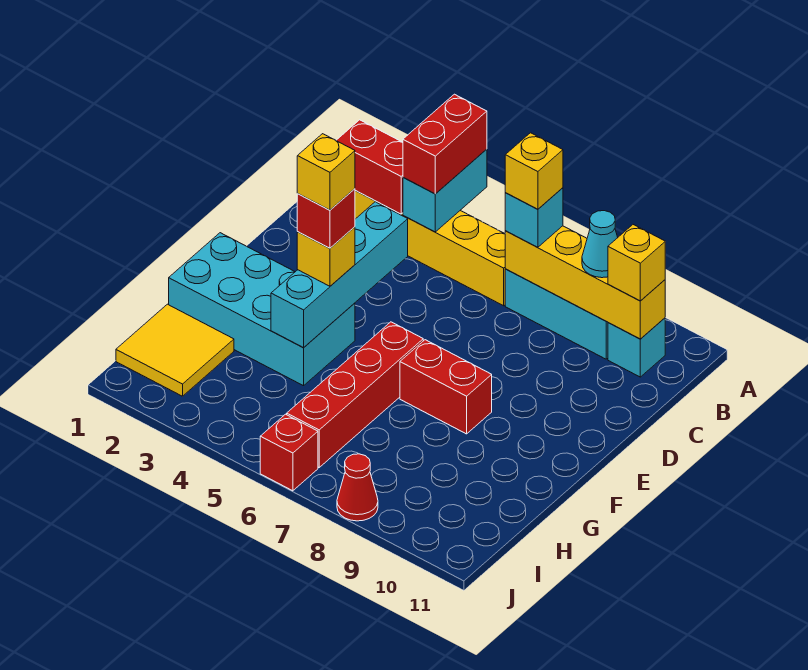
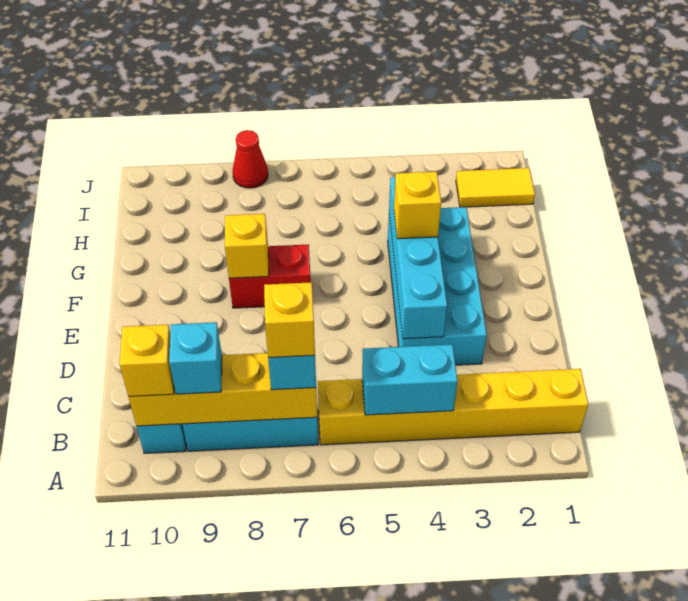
cyan 1x2 brick [403,149,487,232] -> cyan 1x2 brick turned to [362,344,458,415]
red 1x2 brick [403,94,487,194] -> none
red 1x2 brick [336,120,403,214] -> none
cyan 1x1 cone [582,211,618,278] -> cyan 1x1 brick [169,322,222,394]
cyan 2x4 brick [169,233,355,386] -> cyan 2x4 brick turned to [388,207,487,365]
red 1x1 brick [297,189,355,248] -> none
yellow 1x1 brick [297,134,355,210] -> yellow 1x1 brick moved to [225,214,269,278]
red 1x4 brick [287,322,423,467] -> none
yellow 2x2 tile [116,304,234,396] -> yellow 1x2 tile [456,168,535,207]
red 1x1 brick [260,414,318,491] -> none

